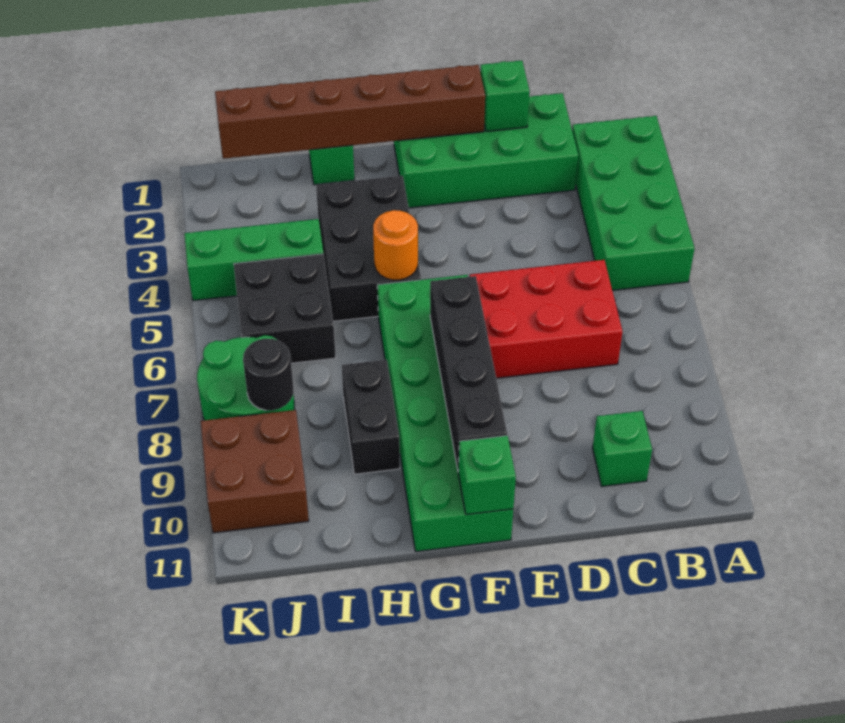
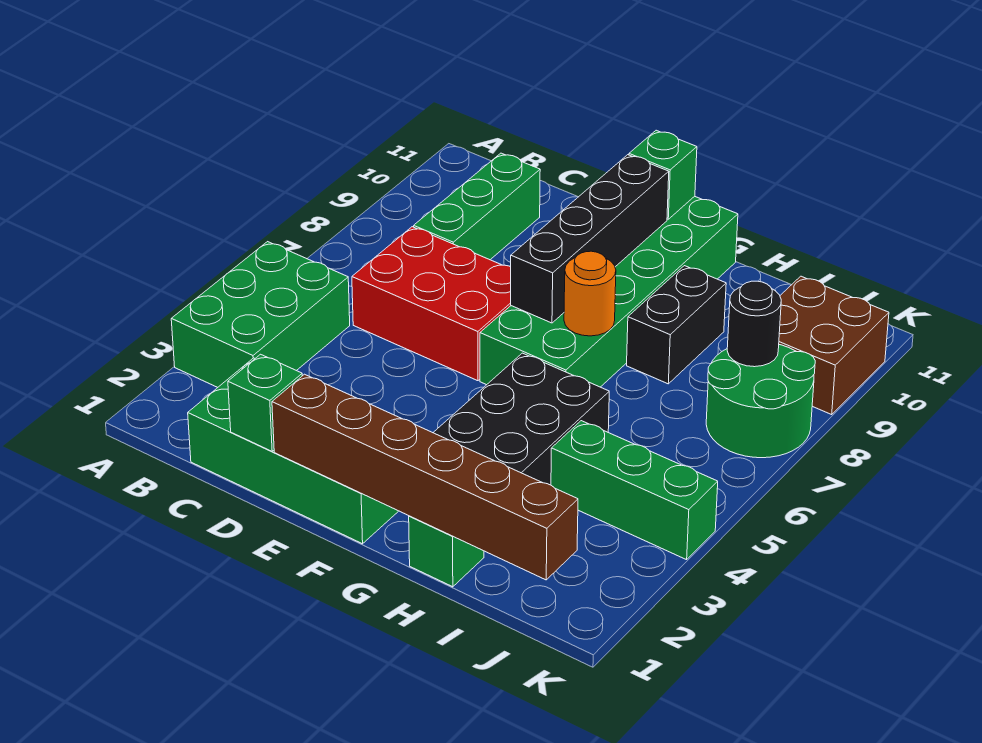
green 2x4 brick [572,116,695,290] -> green 2x3 brick [171,242,350,388]
green 1x1 brick [593,411,652,486] -> green 1x3 brick [414,153,540,260]
orange 1x1 round brick [373,210,418,280] -> orange 1x1 round brick moved to [564,251,616,336]
black 2x2 brick [234,254,336,363] -> none

